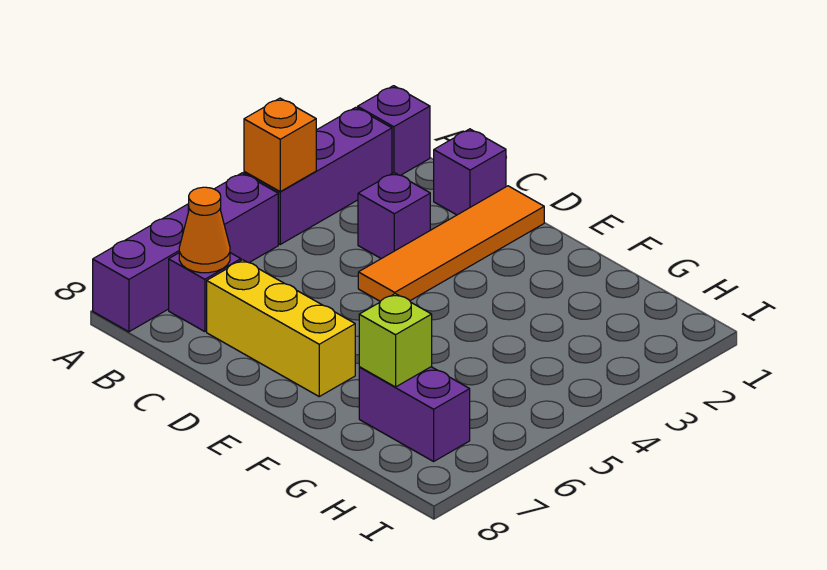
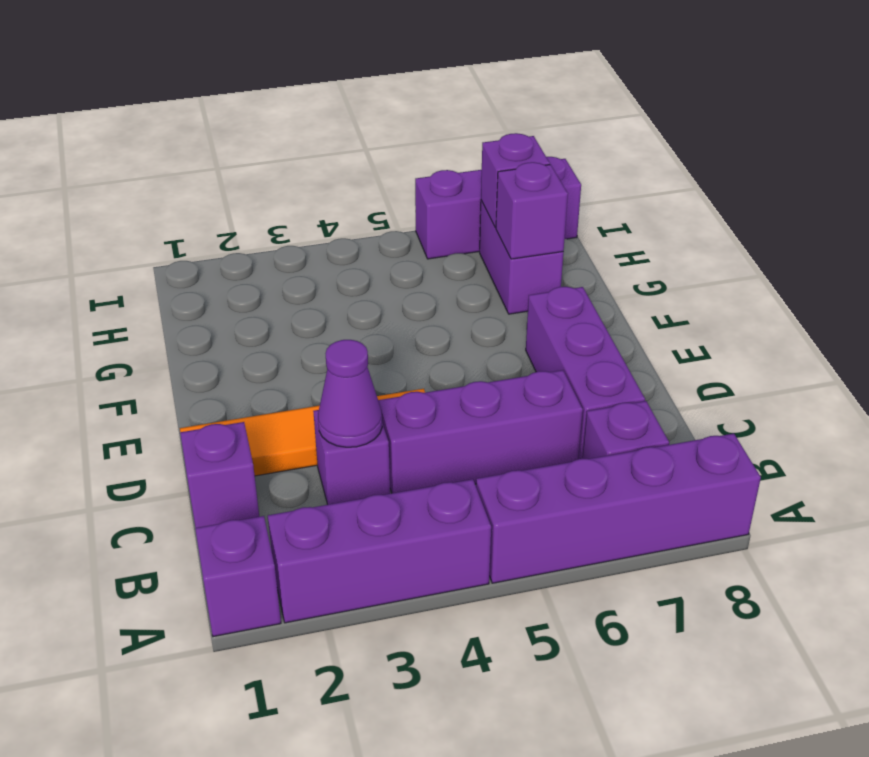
orange 1x1 brick [244,98,316,191] -> none
orange 1x1 cone [179,187,230,273] -> none
none -> purple 1x1 cone [318,340,382,447]
none -> purple 1x3 brick [378,370,583,493]
yellow 1x3 brick [207,260,355,396] -> purple 1x3 brick [526,287,645,459]
lime 1x1 brick [359,294,432,387] -> purple 1x1 brick [496,162,568,259]
none -> purple 1x1 brick [481,133,550,228]
none -> purple 1x3 brick [415,157,581,259]

